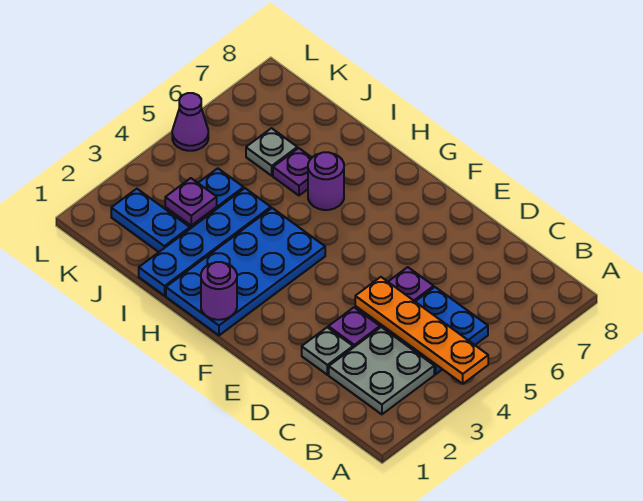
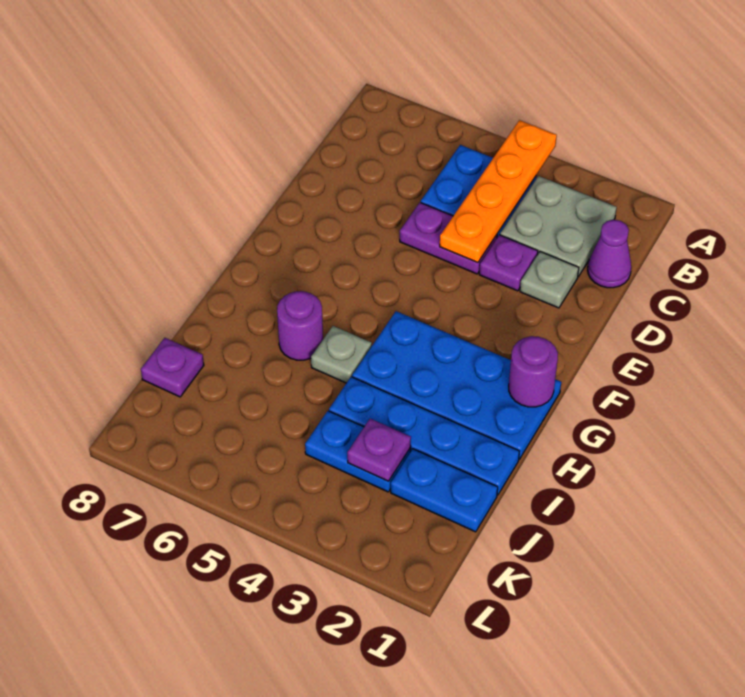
purple 1x1 plate [273,148,312,195] -> purple 1x1 plate moved to [141,338,204,397]
blue 1x2 plate [111,189,190,252] -> blue 1x2 plate turned to [391,449,498,532]
grey 1x1 plate [246,128,297,176] -> grey 1x1 plate moved to [311,326,372,383]
purple 1x1 cone [172,93,208,151] -> purple 1x1 cone moved to [588,220,631,288]

